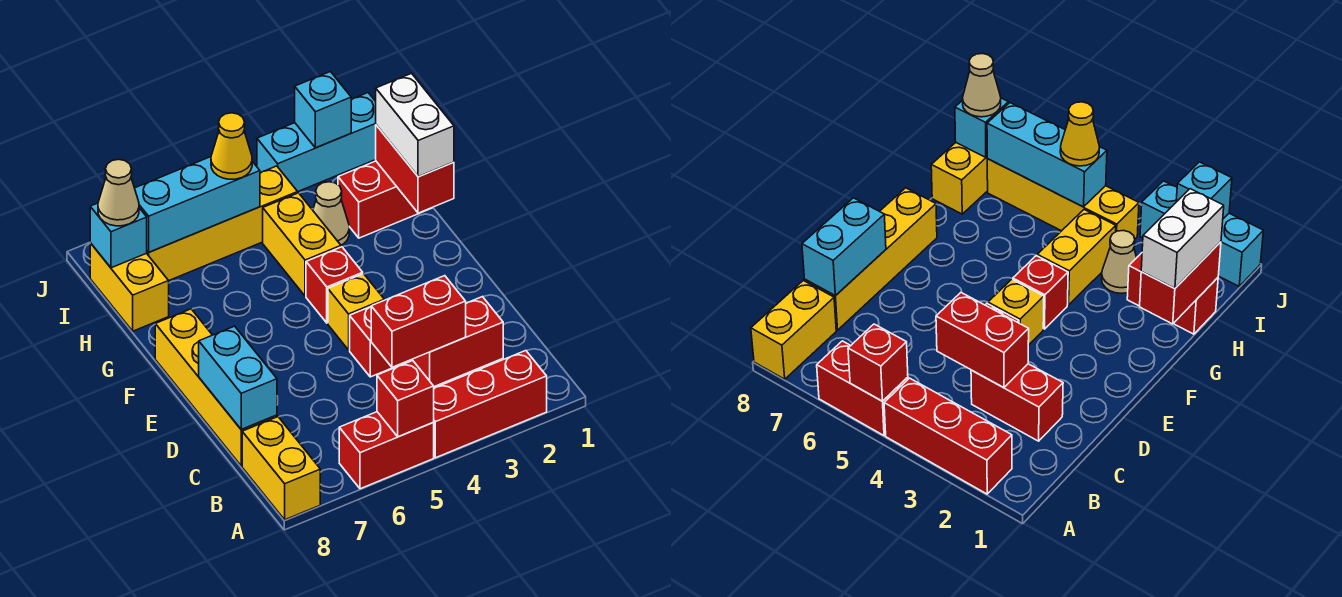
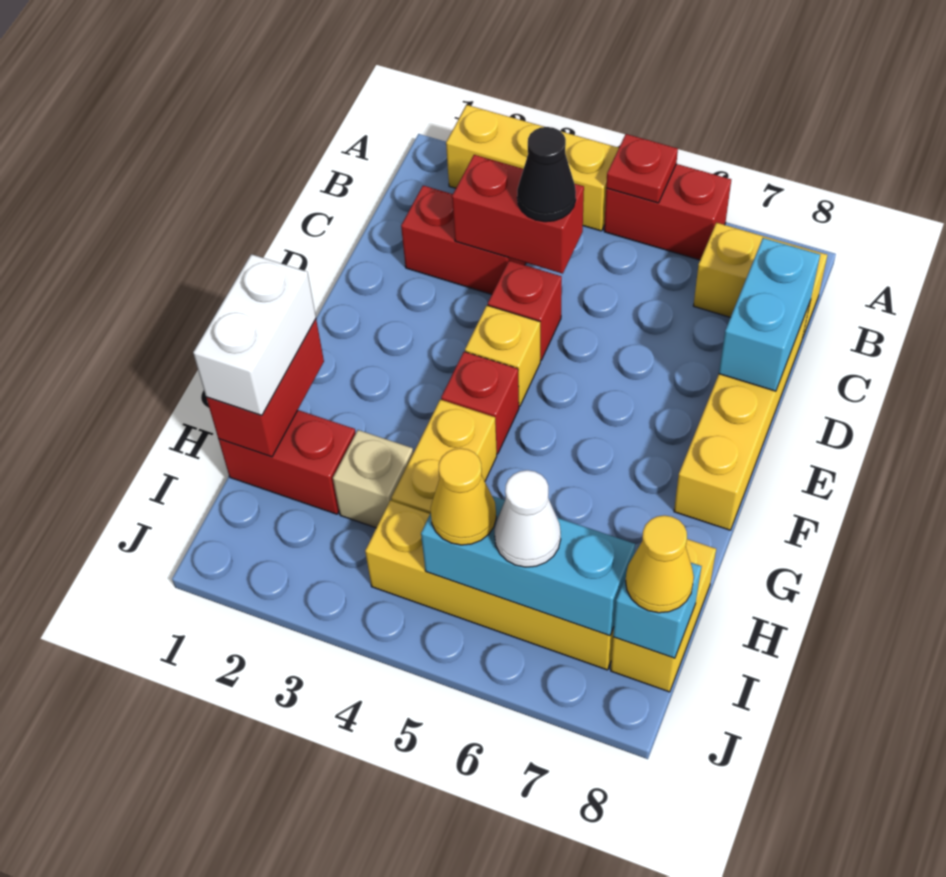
red 1x3 brick [433,351,547,458] -> yellow 1x3 brick [446,105,619,231]
red 1x1 brick [377,361,434,437] -> red 1x1 plate [606,134,678,203]
yellow 1x2 brick [242,417,320,520] -> yellow 1x2 brick turned to [693,223,827,339]
none -> black 1x1 cone [517,127,576,222]
tan 1x1 cone [313,182,349,245] -> tan 1x1 brick [333,430,413,528]
none -> white 1x1 cone [495,470,561,567]
tan 1x1 cone [98,159,139,226] -> yellow 1x1 cone [626,515,694,613]
cyan 1x3 brick [257,93,376,191] -> none
cyan 1x1 brick [295,72,351,148] -> none

